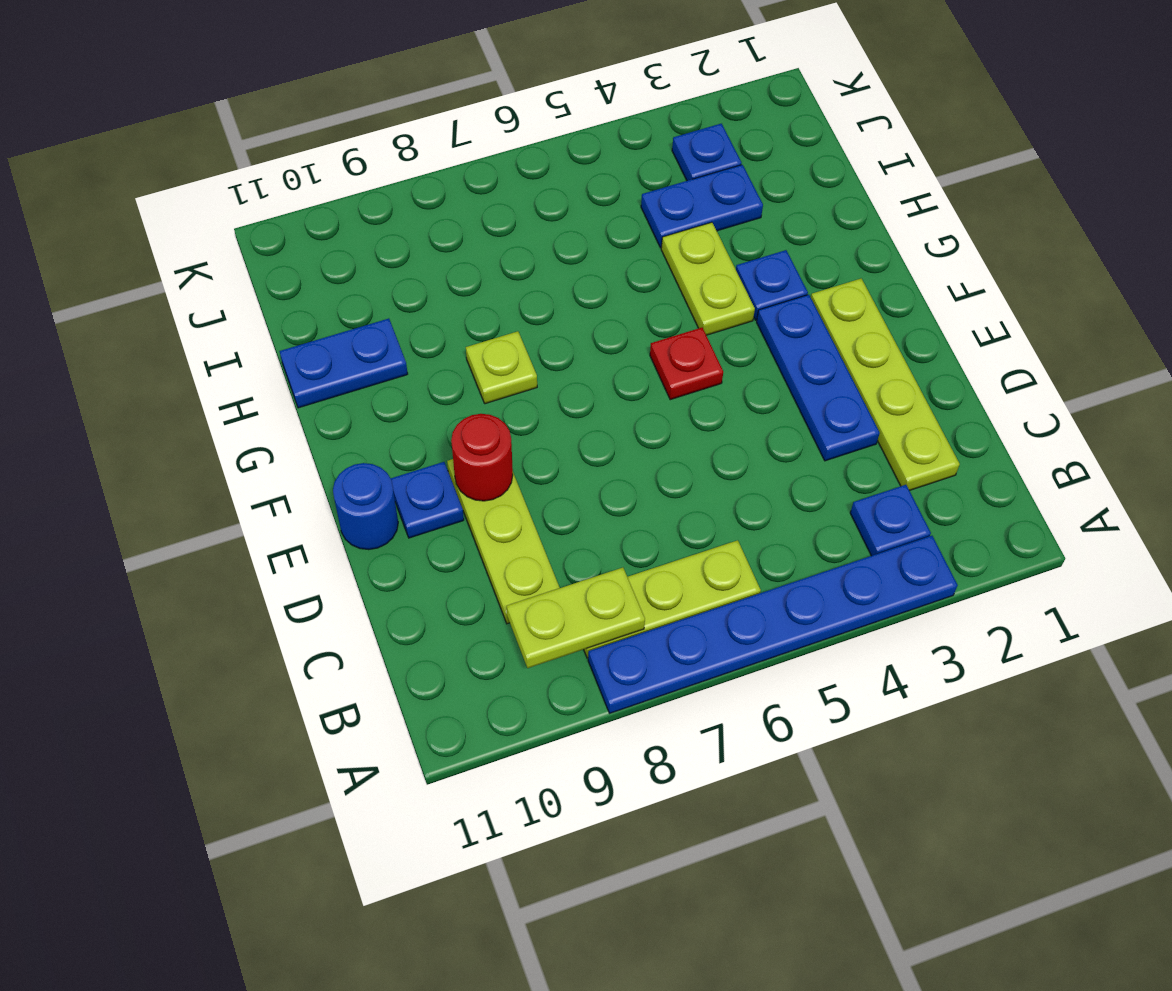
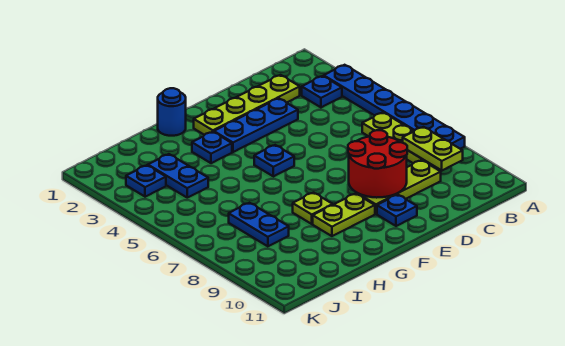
red 1x1 round brick [451,414,513,501] -> red 2x2 round brick [348,130,407,198]
blue 1x1 round brick [333,463,398,550] -> blue 1x1 round brick moved to [158,88,186,136]
red 1x1 plate [650,328,723,400] -> blue 1x1 plate [254,145,294,176]
lime 1x2 plate [661,222,755,335] -> lime 1x2 plate moved to [313,194,375,236]
blue 1x2 plate [280,319,408,408] -> blue 1x2 plate moved to [229,203,289,246]

